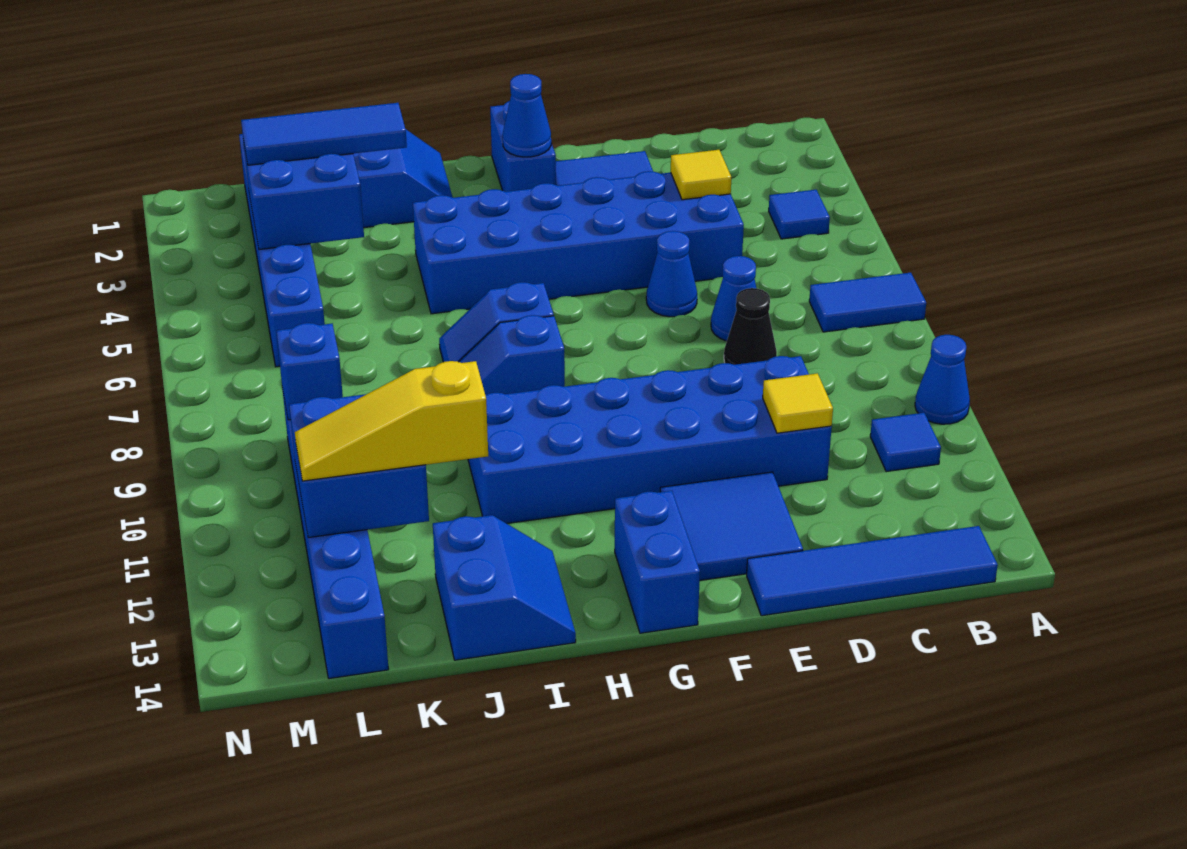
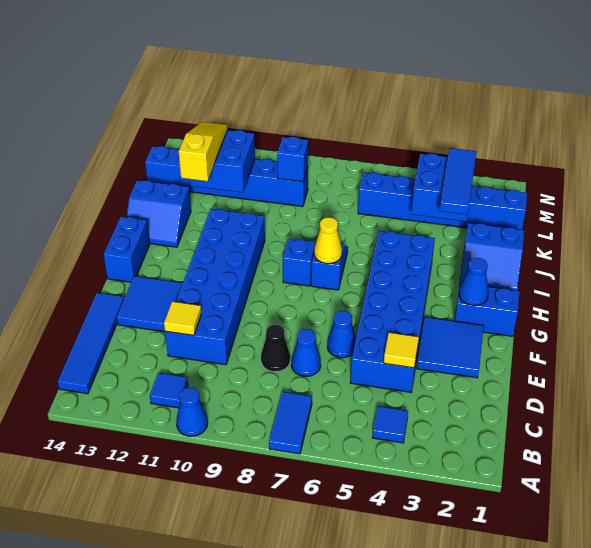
blue 1x2 brick [615,491,700,633] -> blue 1x2 brick turned to [104,217,150,282]
none -> yellow 1x1 cone [314,217,342,263]

